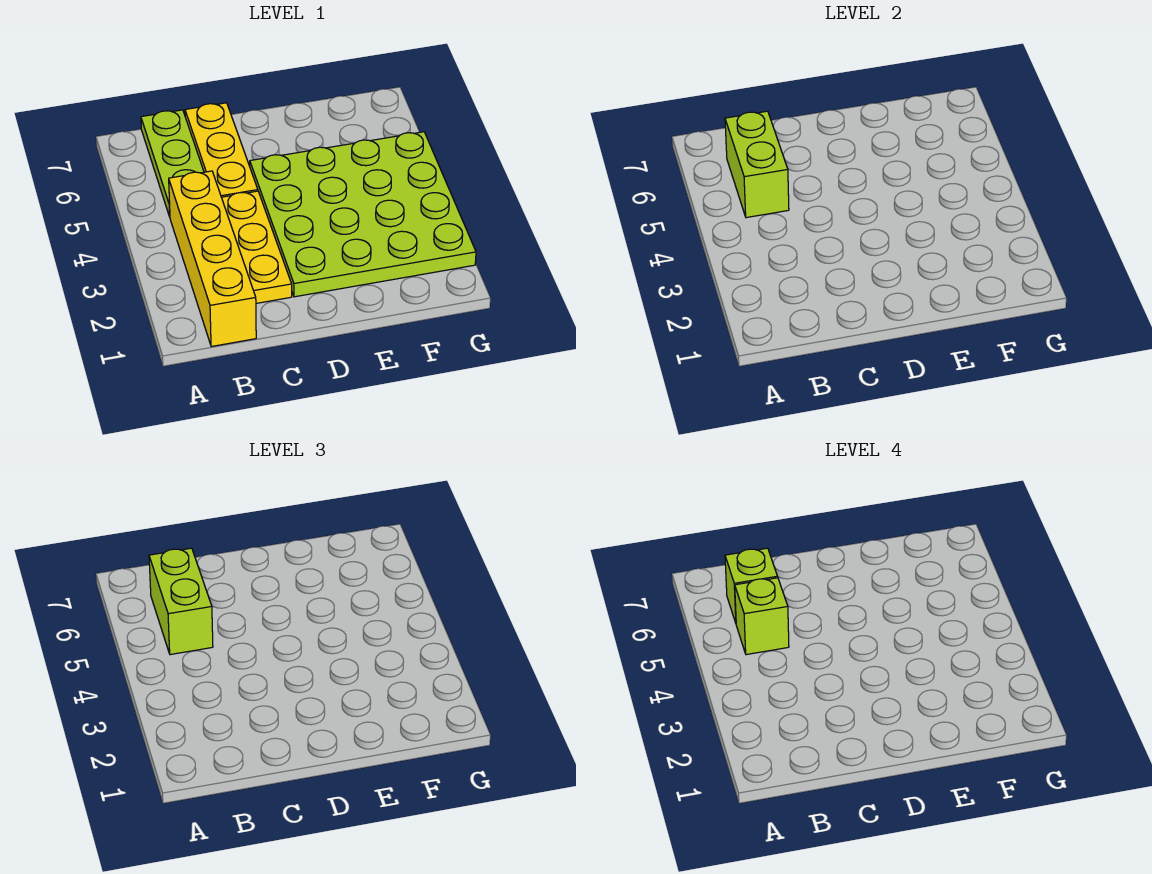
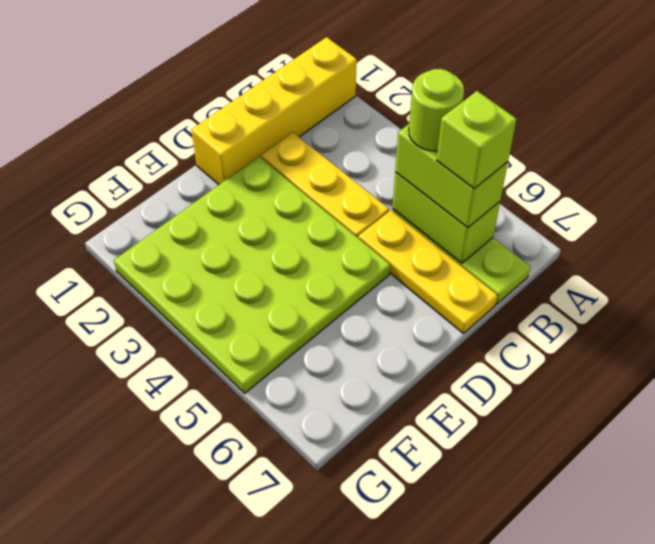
yellow 1x4 brick [169,171,256,347] -> yellow 1x4 brick turned to [192,37,357,184]
lime 1x1 brick [735,578,789,655] -> lime 1x1 round brick [409,69,464,151]

